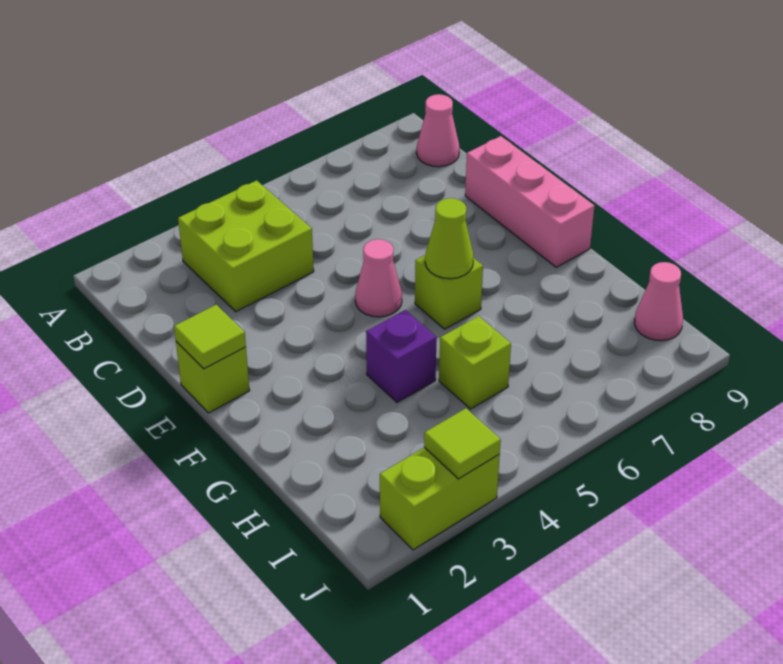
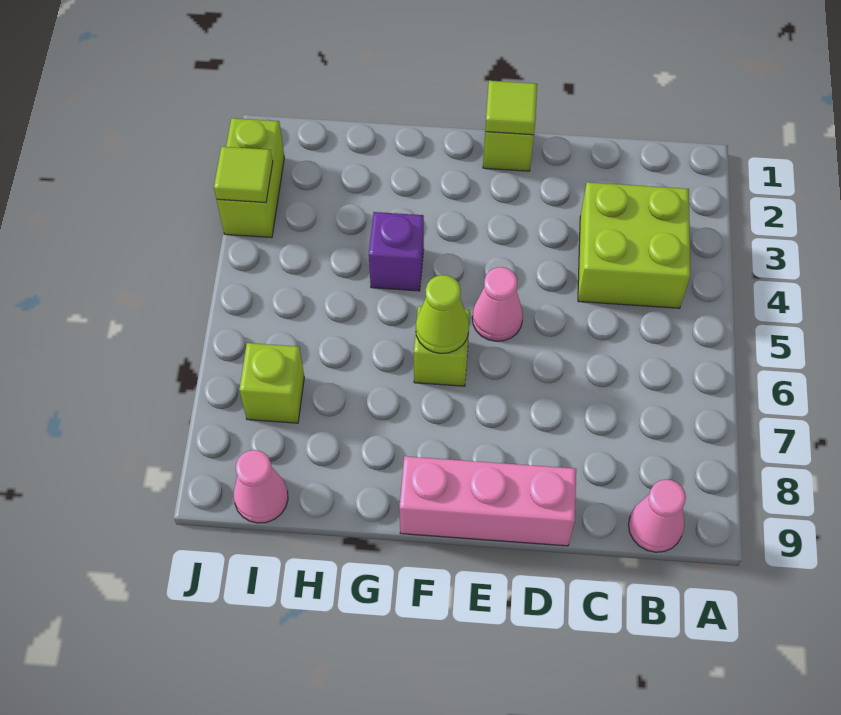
lime 1x1 brick [439,316,511,409] -> lime 1x1 brick moved to [239,343,304,423]

